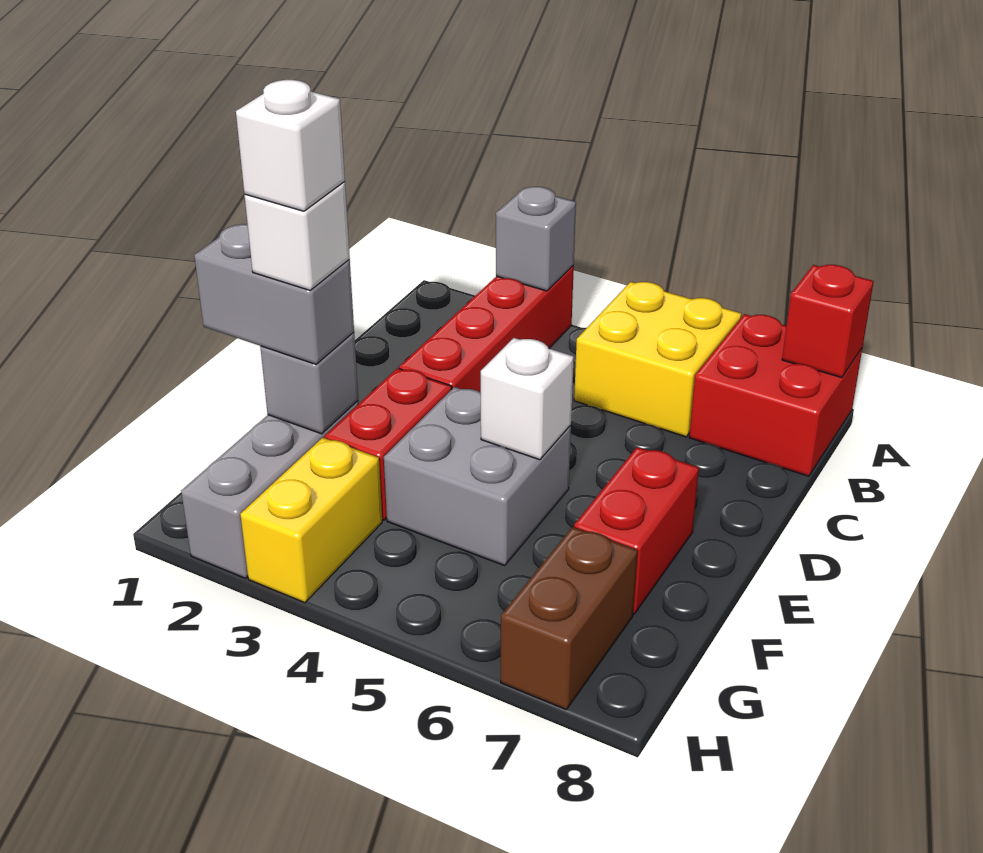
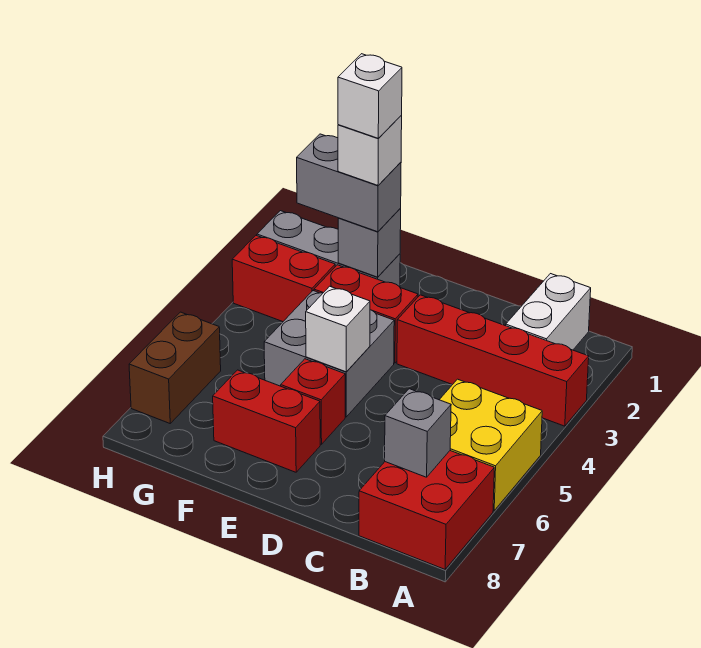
grey 1x1 brick [496,187,576,291] -> grey 1x1 brick moved to [385,389,451,477]
red 1x1 brick [782,265,874,378] -> red 1x1 brick moved to [281,359,345,444]
none -> white 1x2 brick [506,274,591,350]
grey 1x2 brick [194,224,354,364] -> grey 1x2 brick turned to [297,134,401,232]
yellow 1x2 brick [240,438,382,603] -> red 1x2 brick [232,236,335,322]
brown 1x2 brick [501,527,638,709] -> brown 1x2 brick turned to [129,312,221,423]

